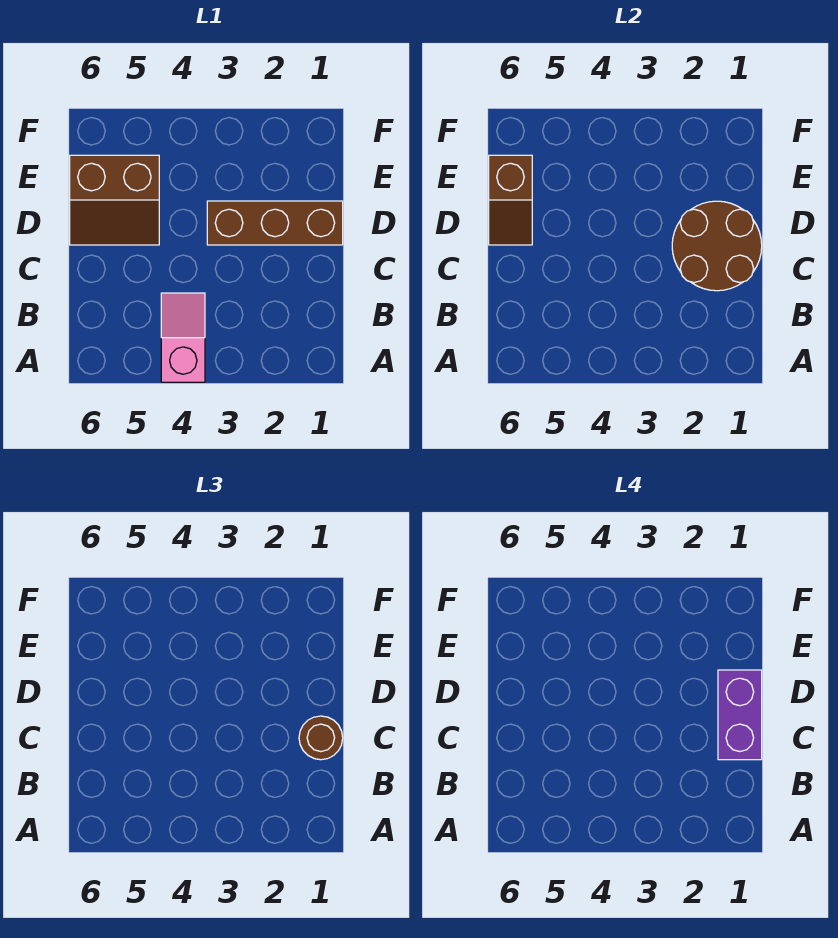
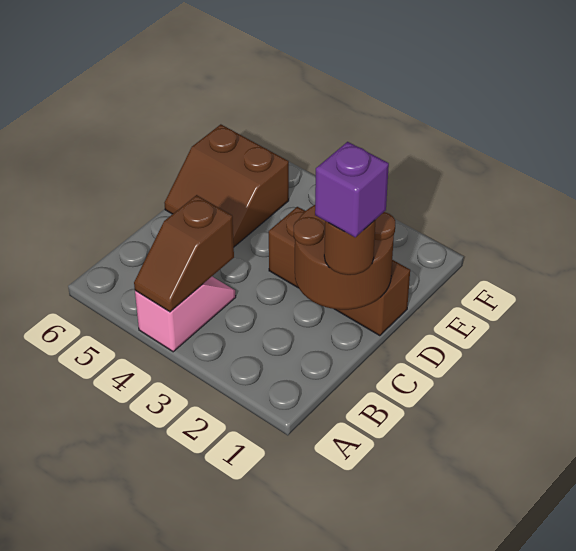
purple 1x2 brick [718,670,762,760] -> purple 1x1 brick [315,142,389,237]
brown 1x2 slope [489,155,532,245] -> brown 1x2 slope moved to [134,195,234,312]

